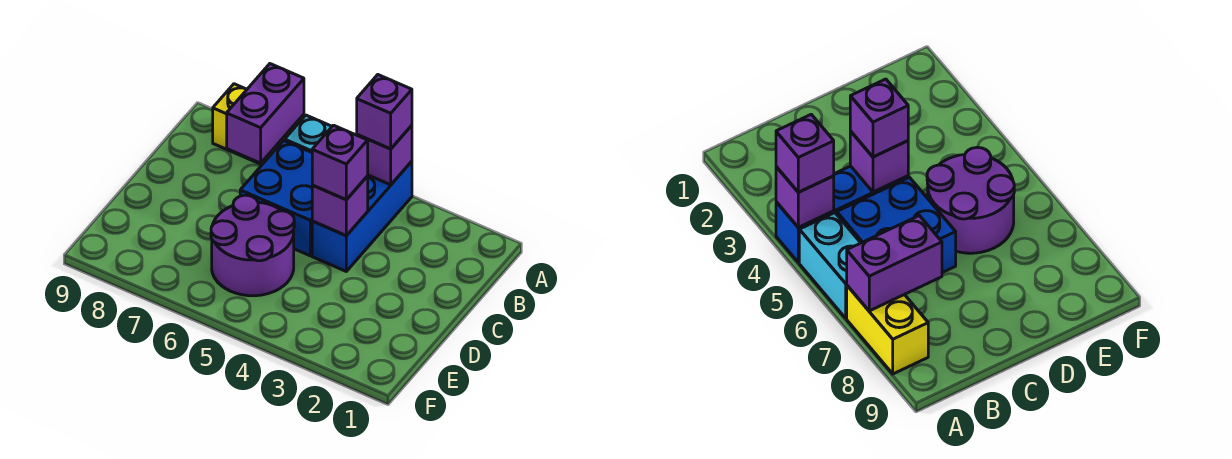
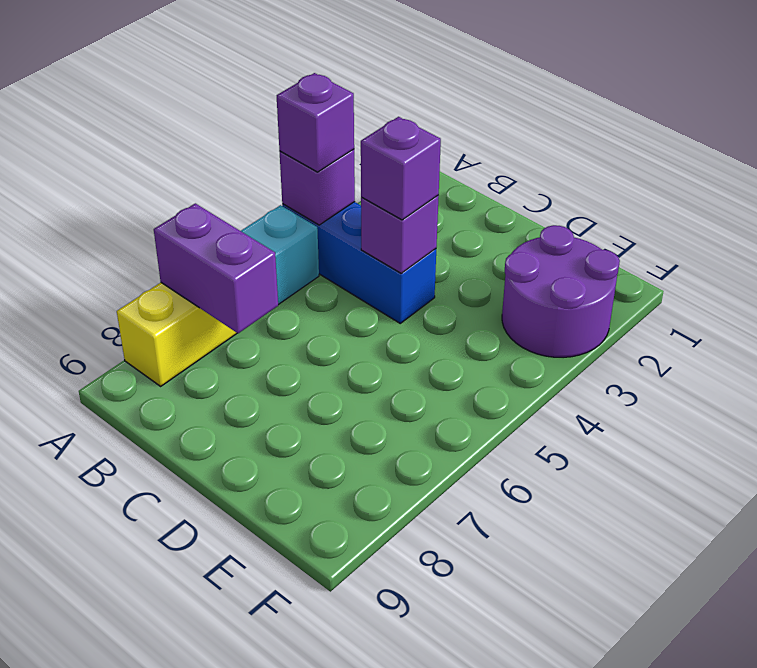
blue 2x2 brick [240,141,312,256] -> none
purple 2x2 round brick [211,195,294,296] -> purple 2x2 round brick moved to [502,225,620,357]

